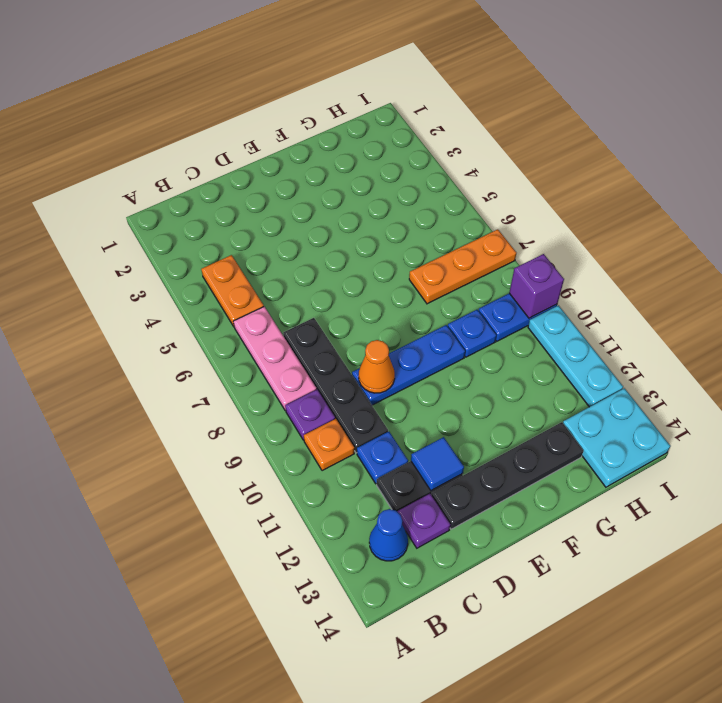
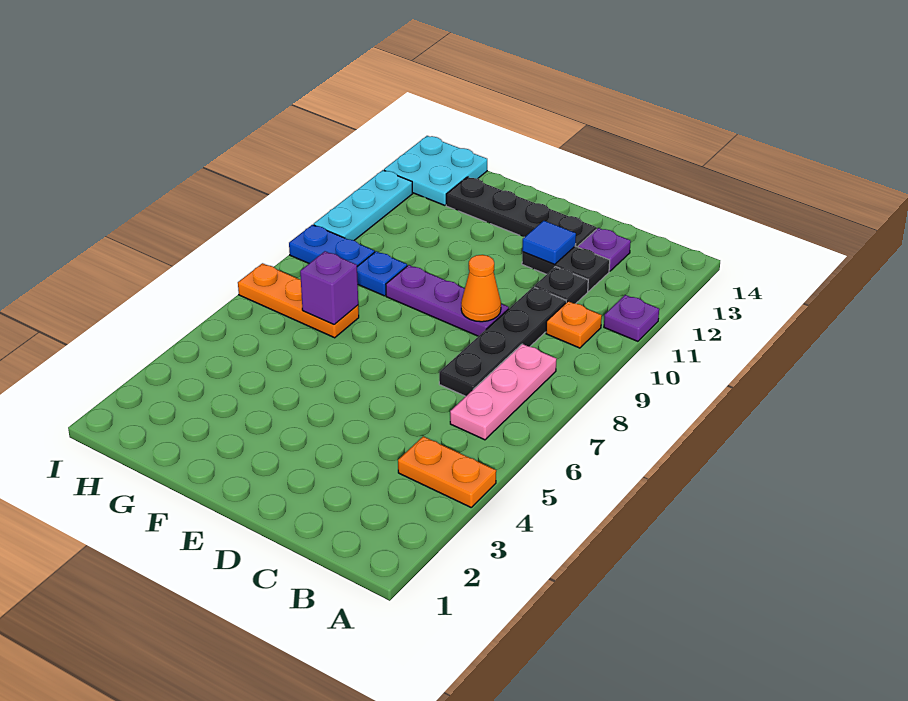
orange 1x2 plate [201,255,264,326] -> orange 1x2 plate turned to [398,436,496,507]
purple 1x1 plate [285,390,335,440] -> purple 1x1 plate moved to [604,295,659,341]
blue 1x1 cone [369,509,408,561] -> none
blue 1x1 plate [357,432,408,484] -> black 1x1 plate [534,267,588,303]
blue 1x3 plate [352,325,465,405] -> purple 1x3 plate [386,265,509,336]
purple 1x1 brick [509,254,564,318] -> purple 1x1 brick moved to [300,251,358,325]

